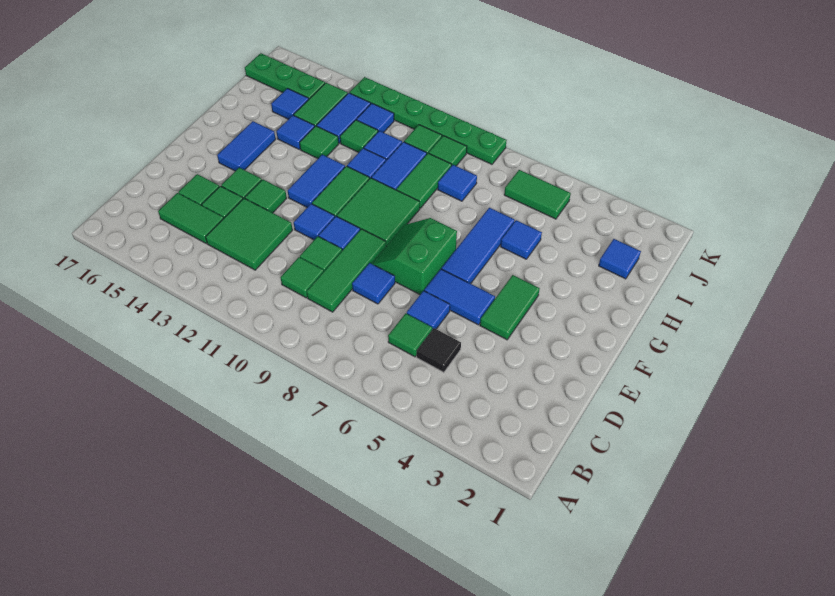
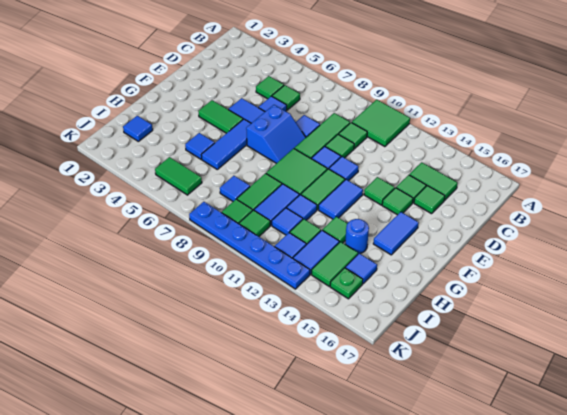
black 1x1 tile [417,328,461,372] -> green 1x1 tile [256,76,284,99]
green 2x2 tile [206,198,293,270] -> green 2x2 tile moved to [352,100,410,147]
green 1x2 tile [480,275,540,340] -> green 1x2 tile turned to [198,100,243,133]
green 2x2 slope [372,218,457,295] -> blue 2x2 slope [246,105,306,163]
blue 1x1 tile [276,115,315,149] -> blue 1x1 round brick [345,219,369,254]
green 1x3 plate [245,53,325,99] -> green 1x1 plate [330,268,363,299]
green 1x6 plate [349,77,507,164] -> blue 1x6 plate [189,202,310,289]

